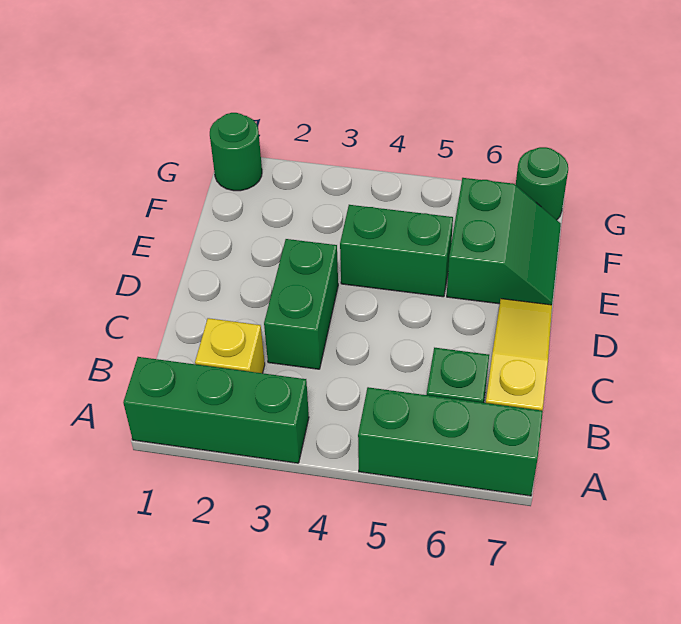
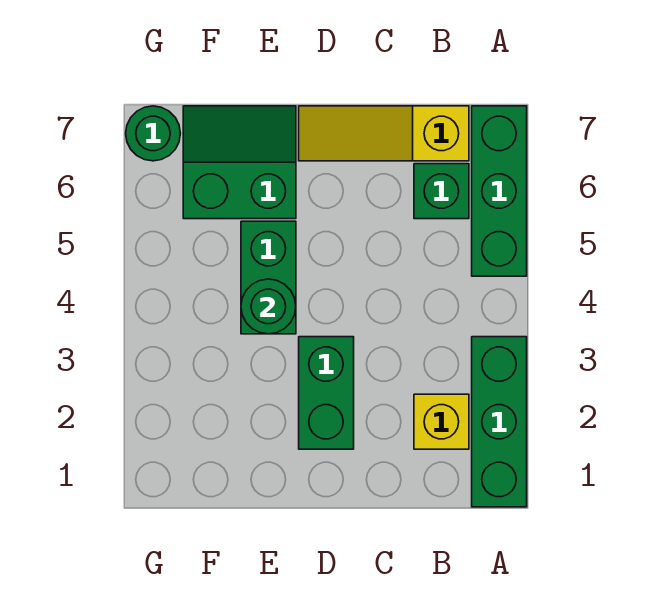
green 1x2 brick [264,239,338,369] -> green 1x2 brick turned to [299,337,354,449]
green 1x1 round brick [210,113,262,191] -> green 1x1 round brick moved to [241,279,296,334]

